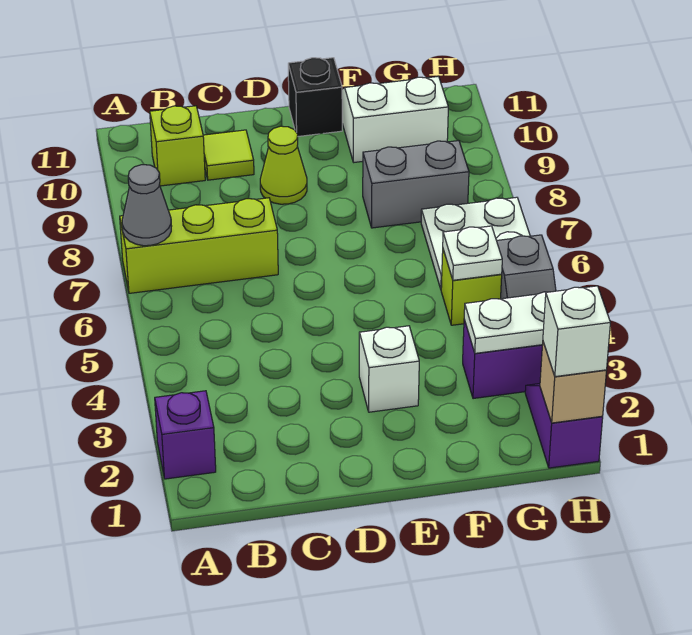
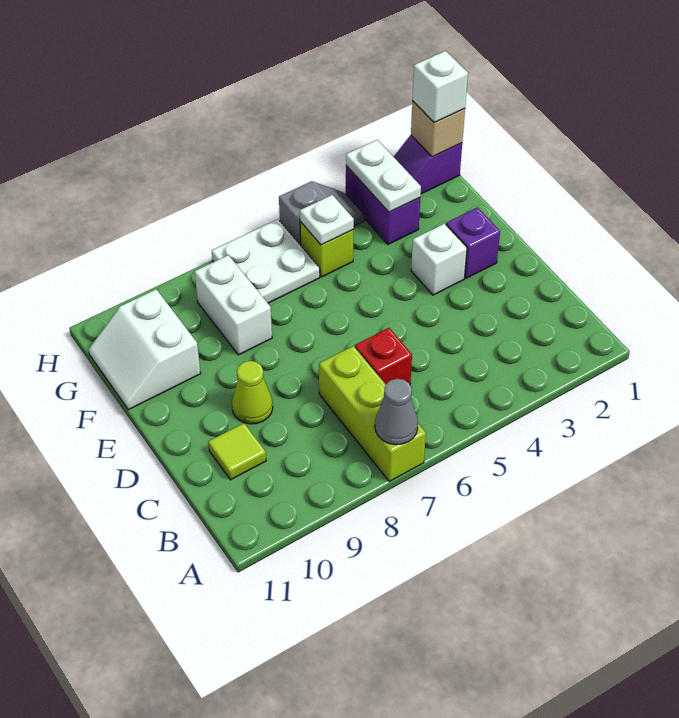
purple 1x1 brick [155,391,216,479] -> purple 1x1 brick moved to [446,207,500,278]
lime 1x1 brick [150,106,205,186] -> none
none -> red 1x1 brick [355,328,412,384]
black 1x1 brick [288,58,342,136] -> none
grey 1x2 brick [363,141,469,228] -> white 1x2 brick [195,255,272,355]

